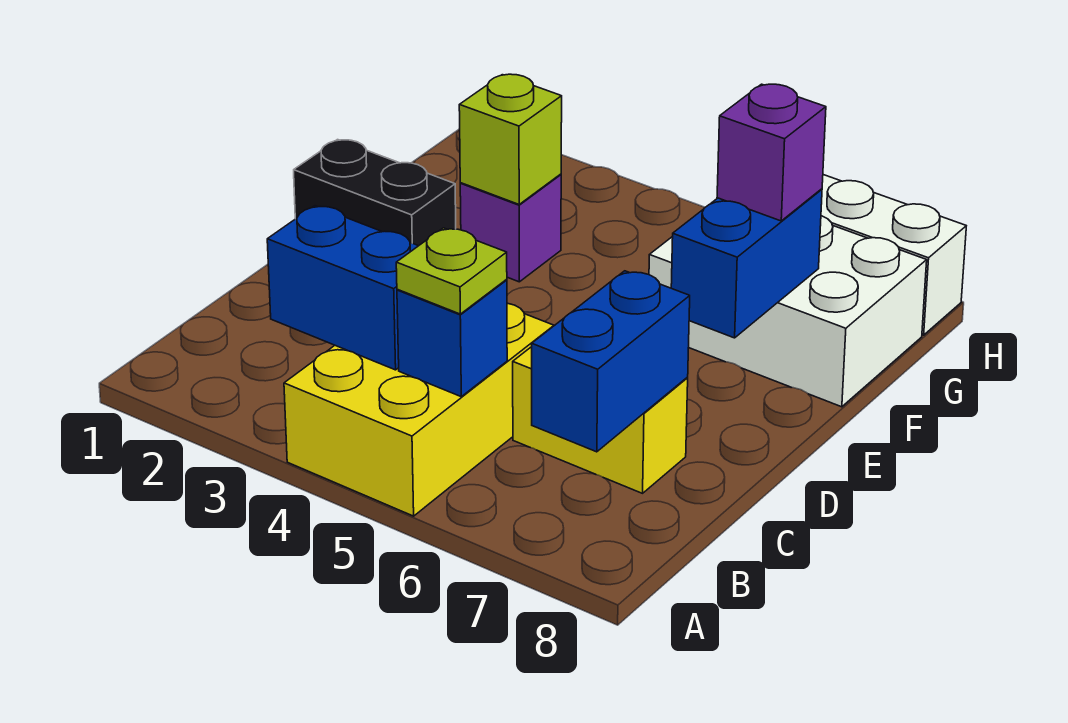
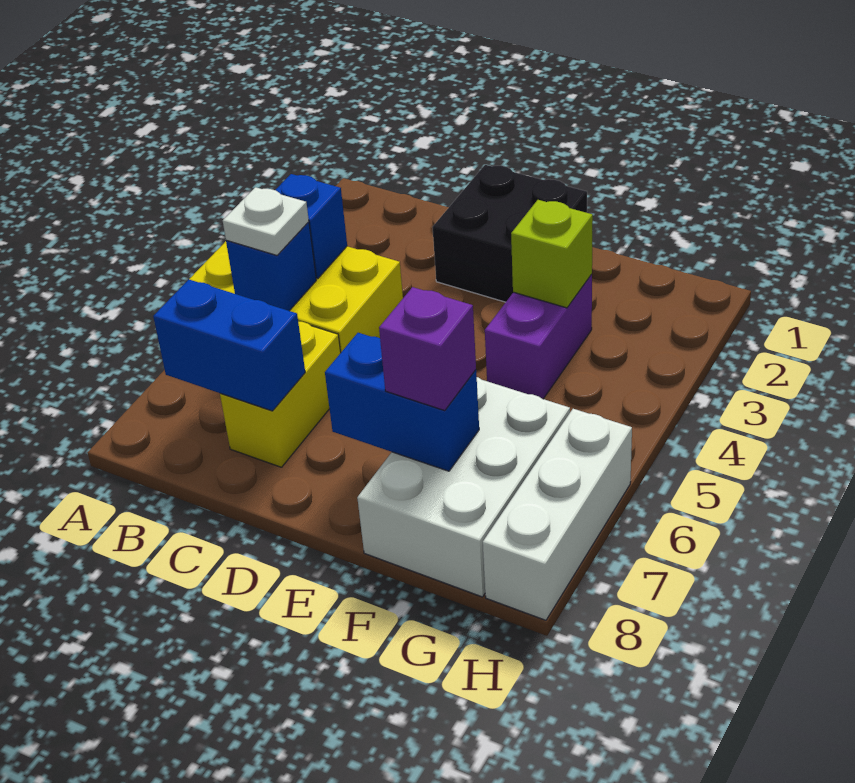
blue 1x2 brick [267,206,418,370] -> blue 1x1 brick [276,174,347,279]
lime 1x1 plate [396,228,507,314] -> white 1x1 plate [223,187,309,255]
black 1x2 brick [294,140,456,246] -> black 2x2 brick [433,165,587,302]
purple 1x1 brick [460,174,561,282] -> purple 1x2 brick [485,274,592,399]

